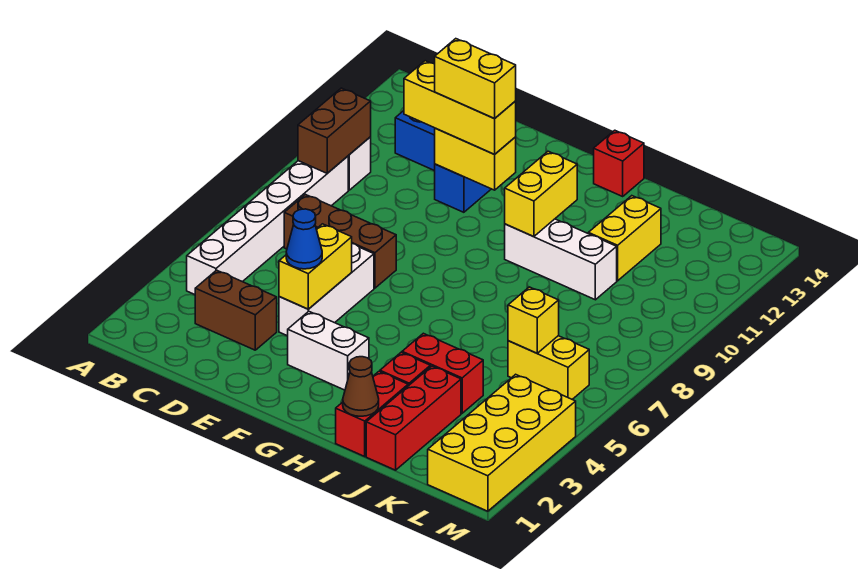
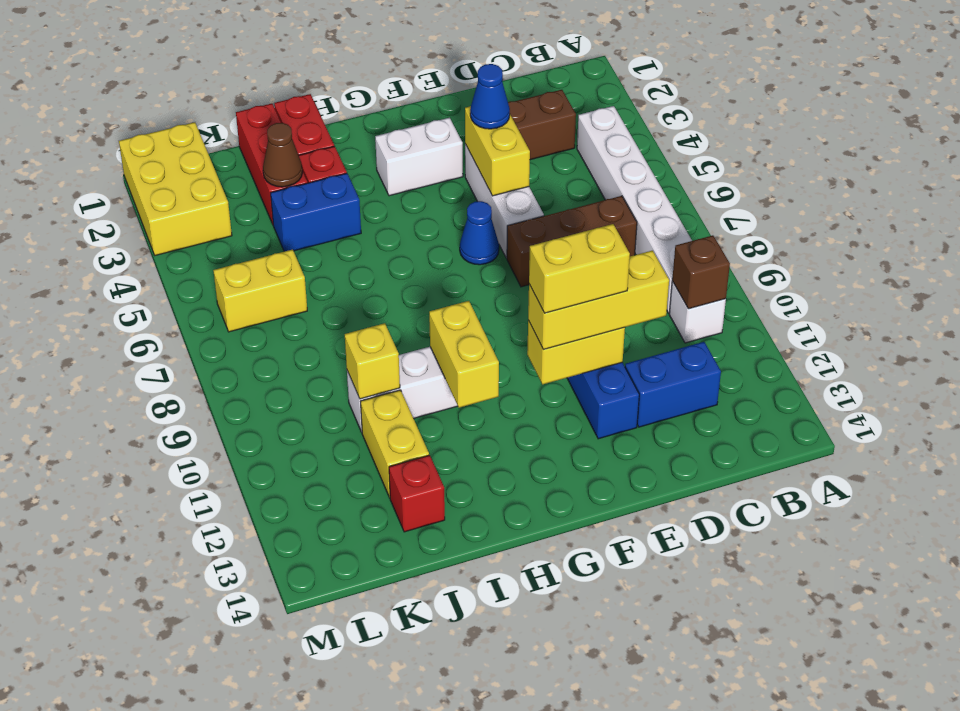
brown 1x2 brick [298,88,371,173] -> brown 1x1 brick [672,235,730,309]
none -> blue 1x1 cone [460,201,499,265]
red 1x1 brick [594,130,644,196] -> red 1x1 brick moved to [389,455,445,532]
brown 1x1 cone [343,357,379,416] -> brown 1x1 cone moved to [263,123,302,187]
red 1x2 brick [402,333,483,413] -> blue 1x2 brick [271,173,361,252]
yellow 1x1 brick [508,287,559,353] -> yellow 1x1 brick moved to [345,323,400,399]
yellow 2x4 brick [428,374,576,511] -> yellow 2x3 brick [119,122,232,255]

